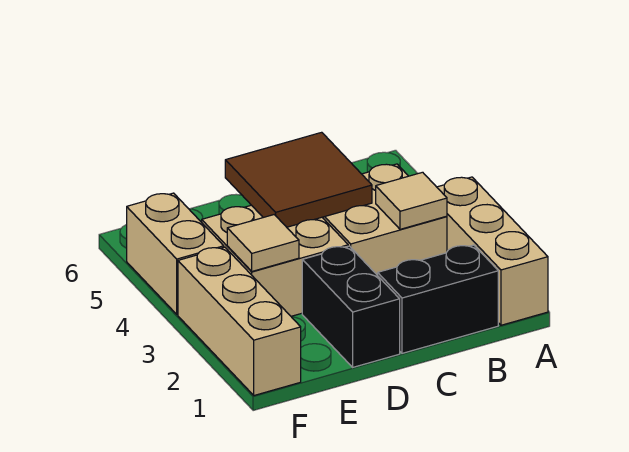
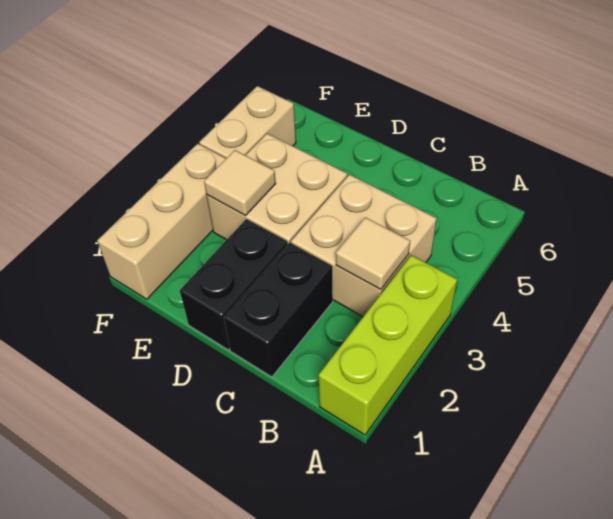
tan 1x3 brick [437,177,548,325] -> lime 1x3 brick [319,255,457,435]
black 1x2 brick [378,245,498,353] -> black 1x2 brick turned to [224,243,333,377]
brown 2x2 tile [225,132,372,227] -> none

